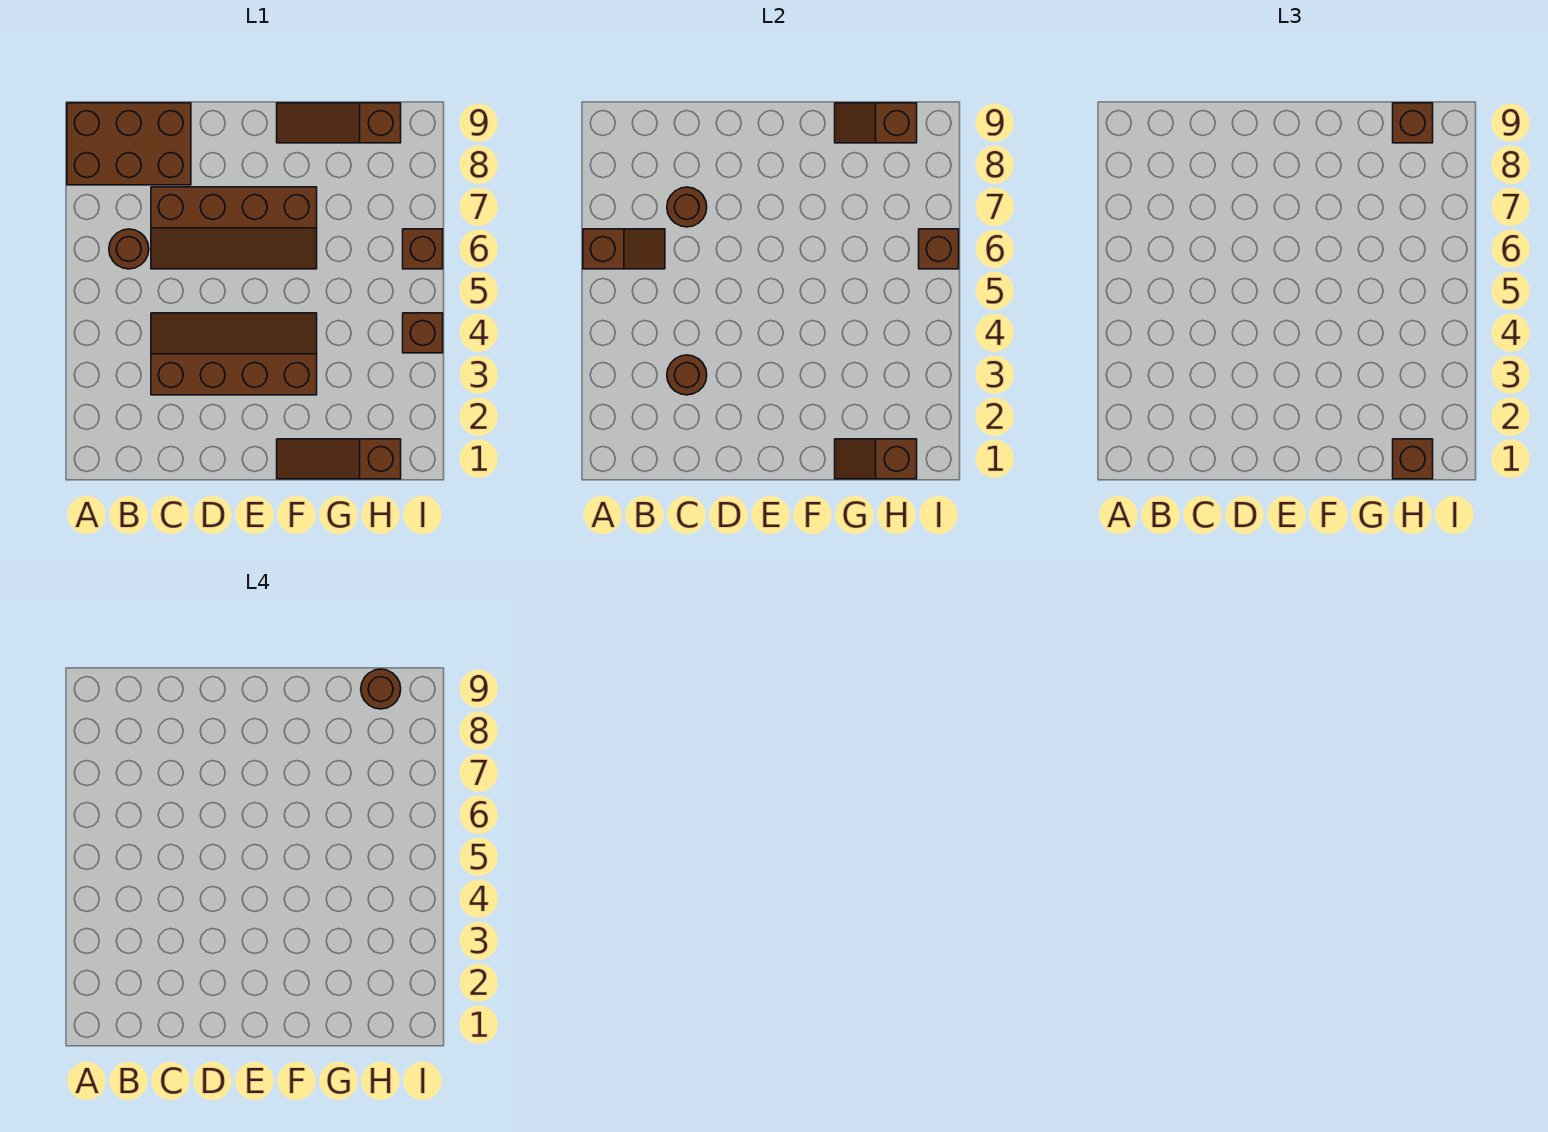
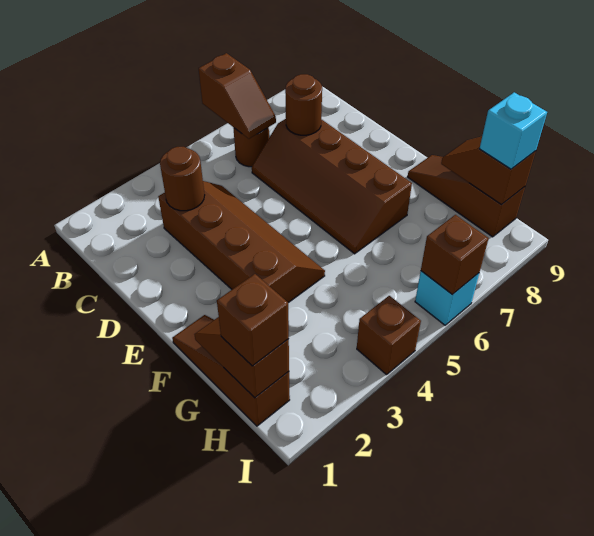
brown 2x3 brick [67,103,191,185] -> none
brown 1x1 brick [1393,103,1433,143] -> cyan 1x1 brick [480,92,547,169]
brown 1x1 round brick [361,669,401,709] -> none
brown 1x1 brick [403,229,443,269] -> cyan 1x1 brick [415,271,479,325]

